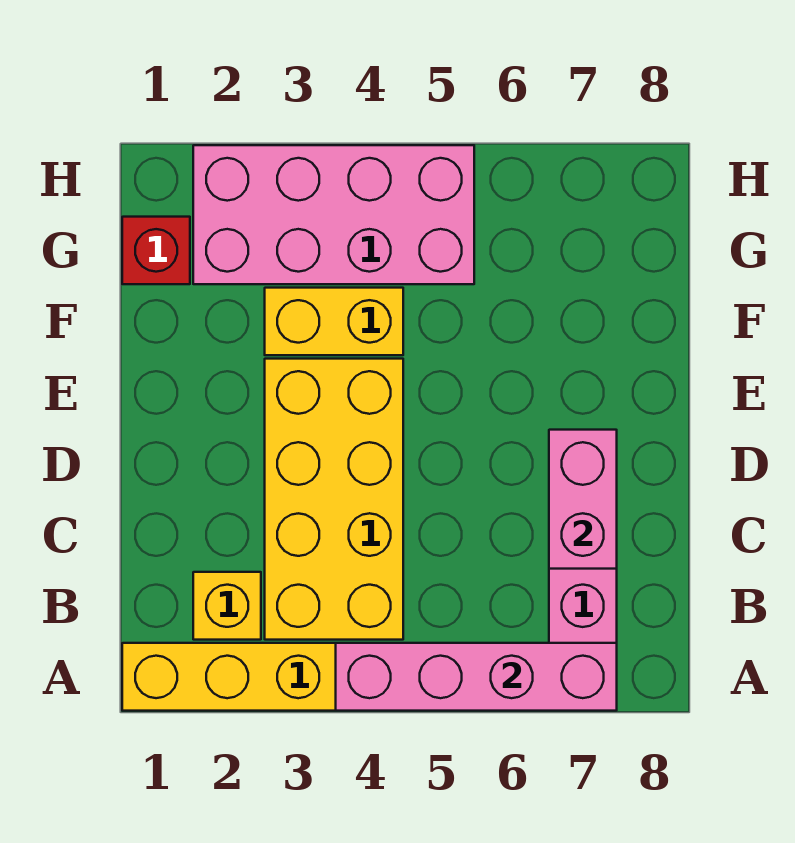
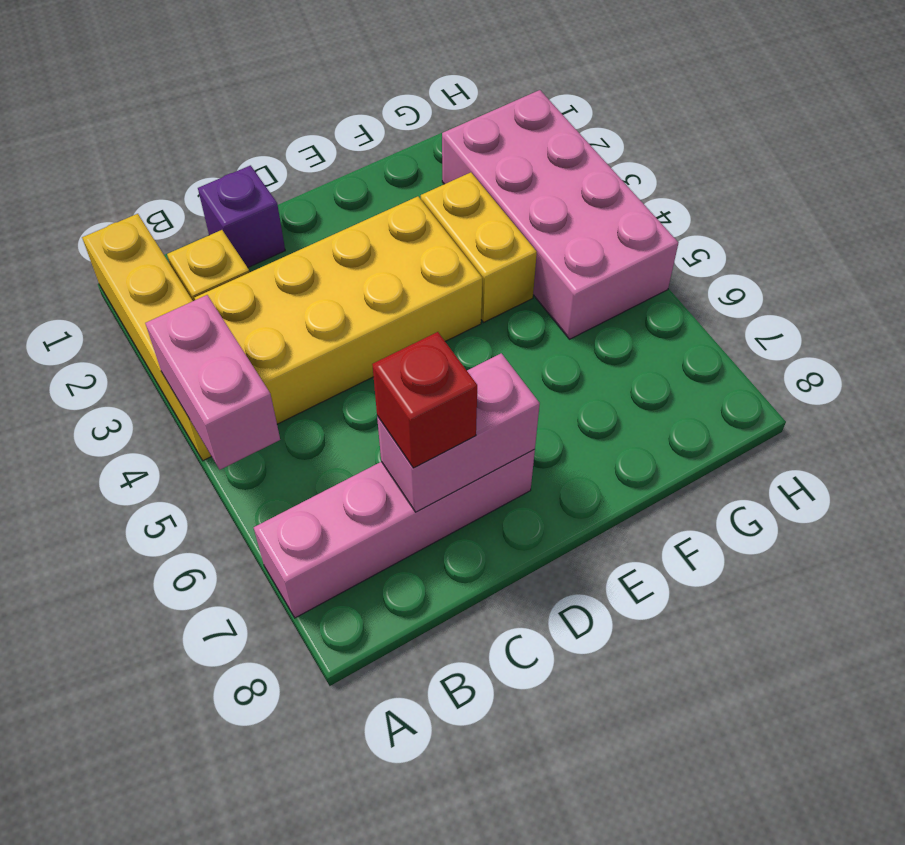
pink 1x4 brick [336,643,617,711] -> pink 1x2 brick [145,295,280,470]
none -> purple 1x1 brick [198,165,285,268]
red 1x1 brick [122,217,190,284] -> red 1x1 brick moved to [372,332,477,468]

